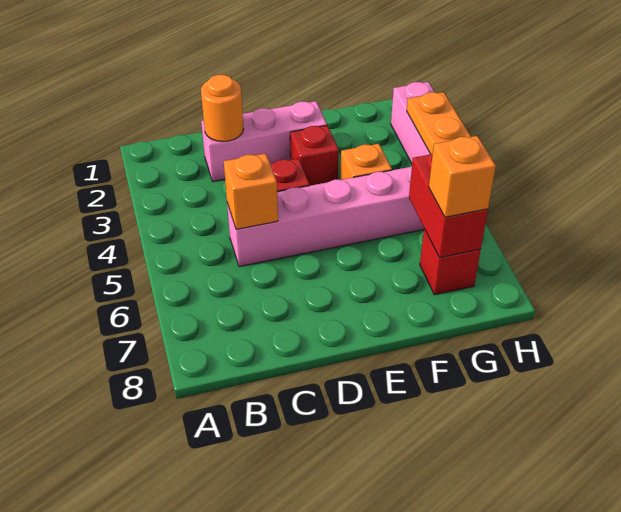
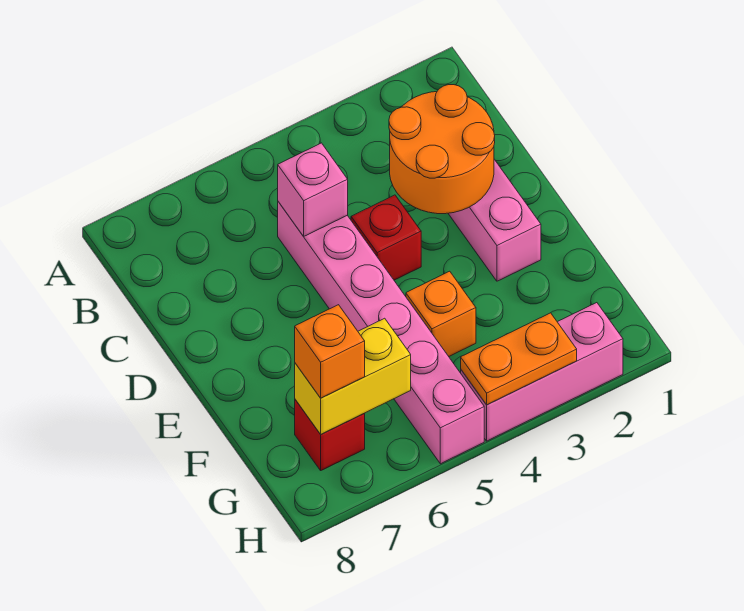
orange 1x1 round brick [201,75,244,142] -> orange 2x2 round brick [389,85,495,214]
orange 1x1 brick [224,153,278,229] -> pink 1x1 brick [278,143,348,236]
red 1x1 brick [290,125,339,186] -> none
red 1x2 brick [409,153,488,258] -> yellow 1x2 brick [295,318,411,434]

